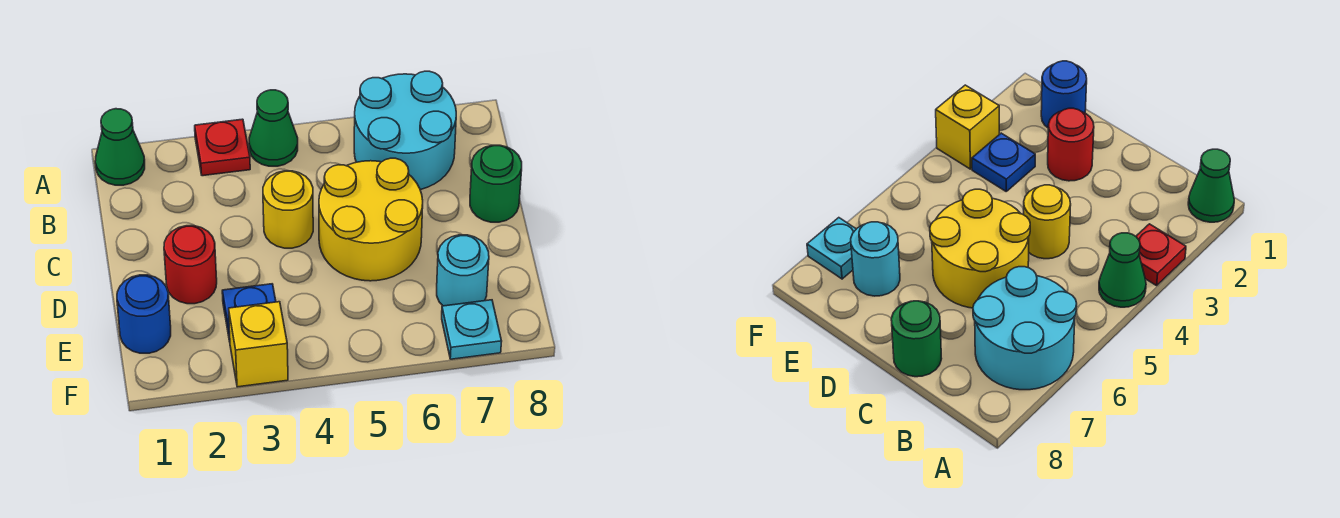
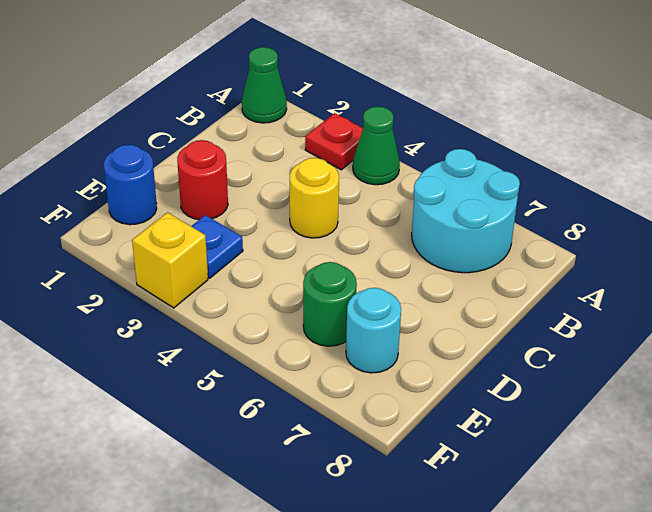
yellow 2x2 round brick [319,158,423,281] -> none
green 1x1 round brick [470,145,522,222] -> green 1x1 round brick moved to [303,262,357,346]
cyan 1x1 plate [442,300,502,359] -> none

